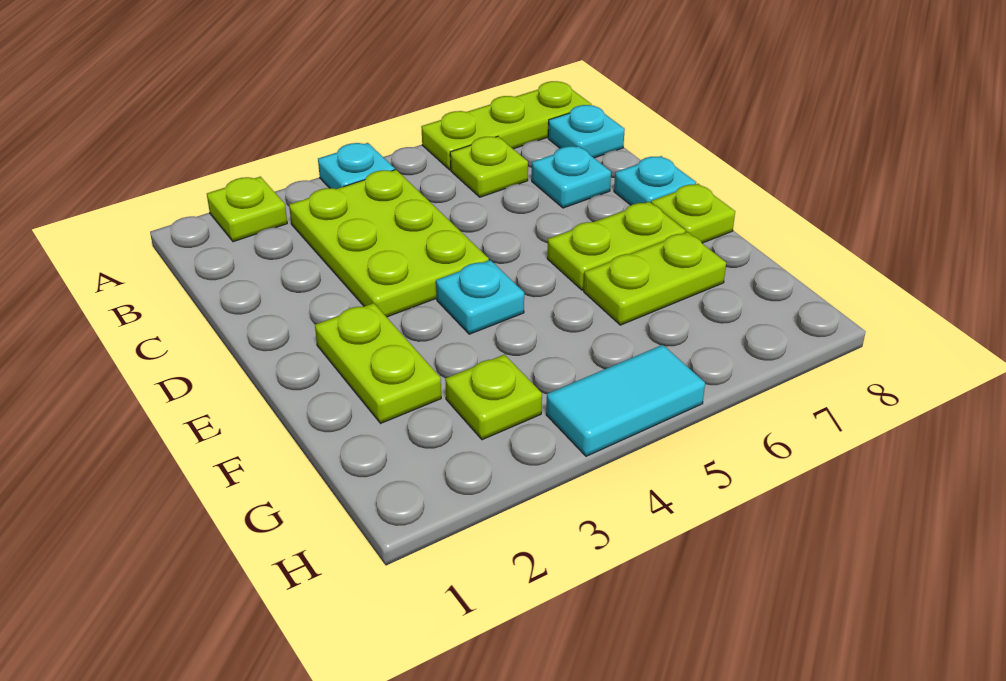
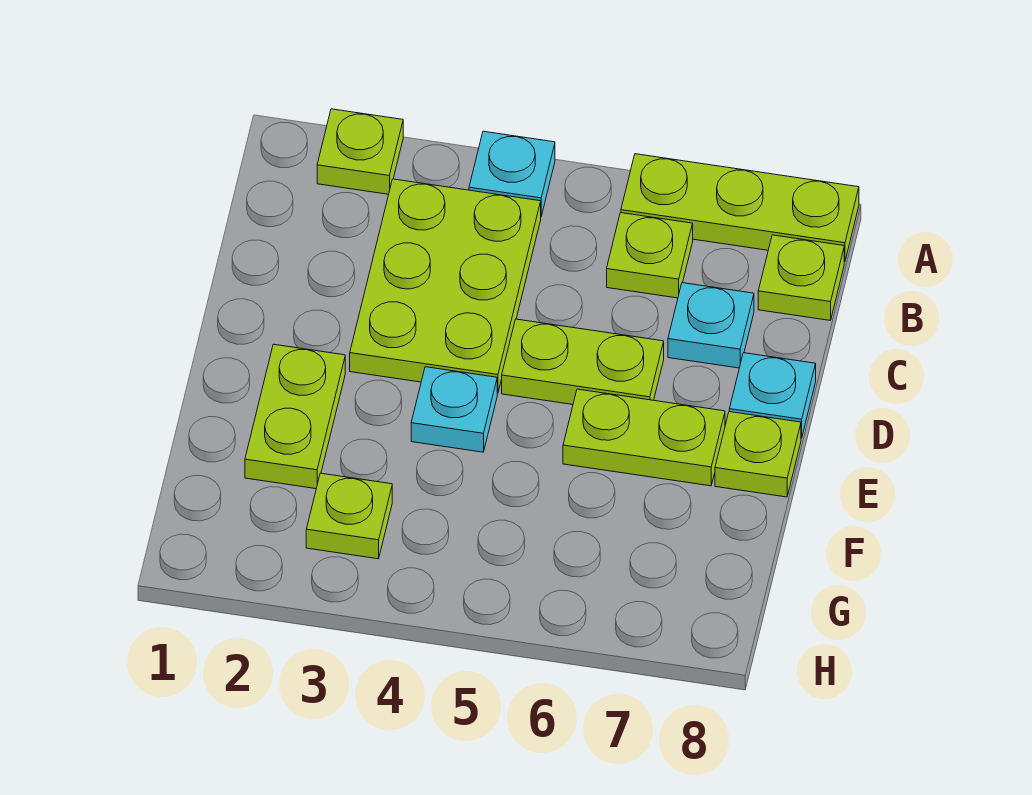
cyan 1x1 plate [548,105,625,158] -> lime 1x1 plate [758,235,844,320]
lime 1x2 plate [584,232,726,325] -> lime 1x2 plate moved to [502,319,664,404]
cyan 1x2 tile [546,345,705,456] -> none

